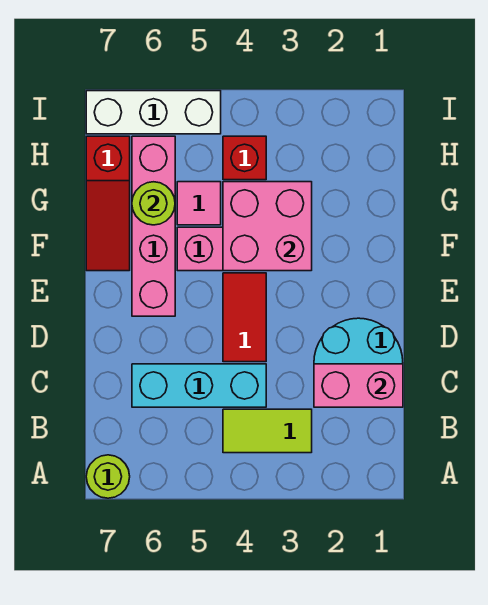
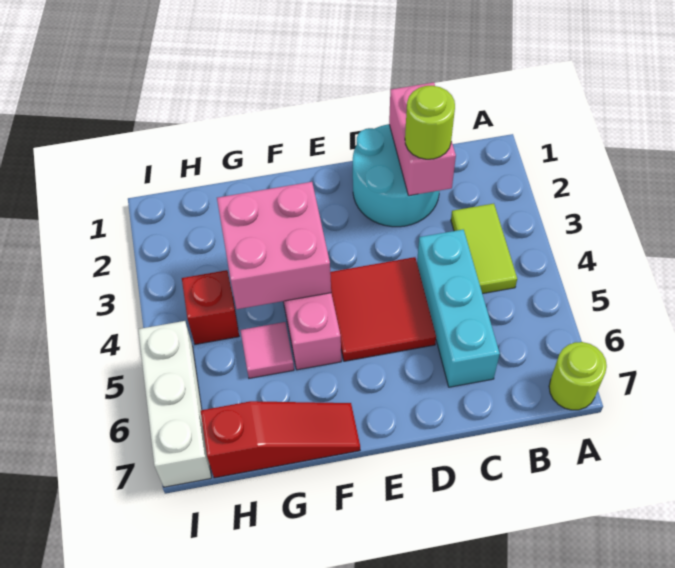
red 1x2 tile [223,273,266,362] -> red 2x2 tile [330,257,436,361]
pink 1x4 brick [132,136,175,316] -> none
lime 1x1 round brick [132,182,175,225] -> lime 1x1 round brick moved to [405,86,455,159]

